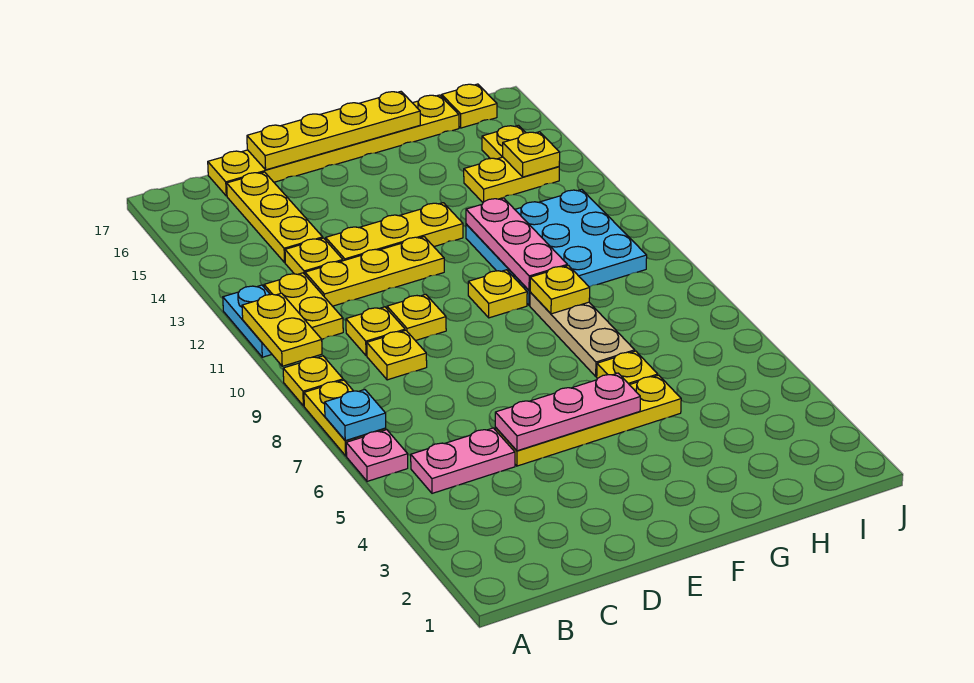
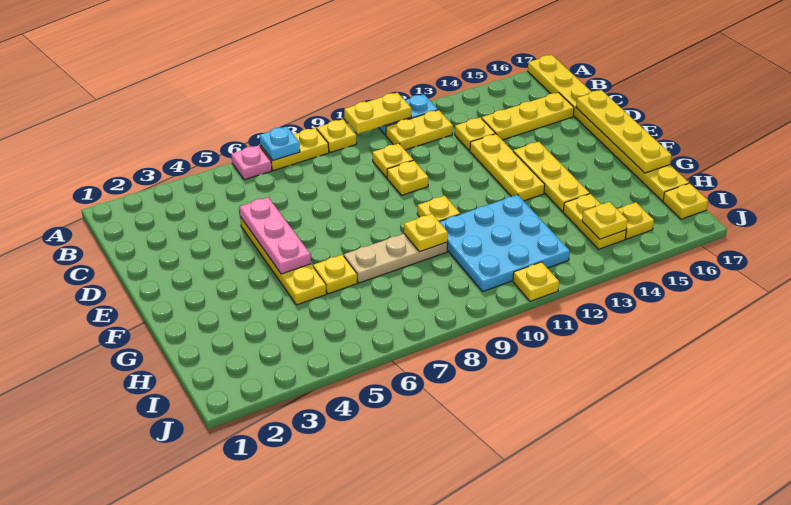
pink 1x2 plate [411,428,515,493] -> none
yellow 1x1 plate [367,330,427,380] -> yellow 1x1 plate moved to [513,262,559,301]
yellow 1x3 plate [305,237,444,306] -> yellow 1x3 plate moved to [513,142,590,211]
yellow 1x6 plate [208,95,459,196] -> yellow 1x8 plate [528,55,689,201]
pink 1x3 plate [466,198,567,291] -> none

